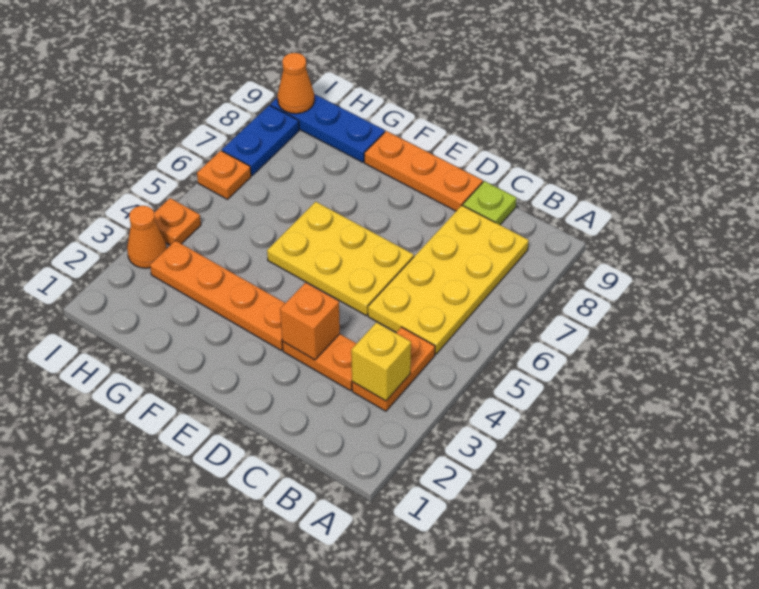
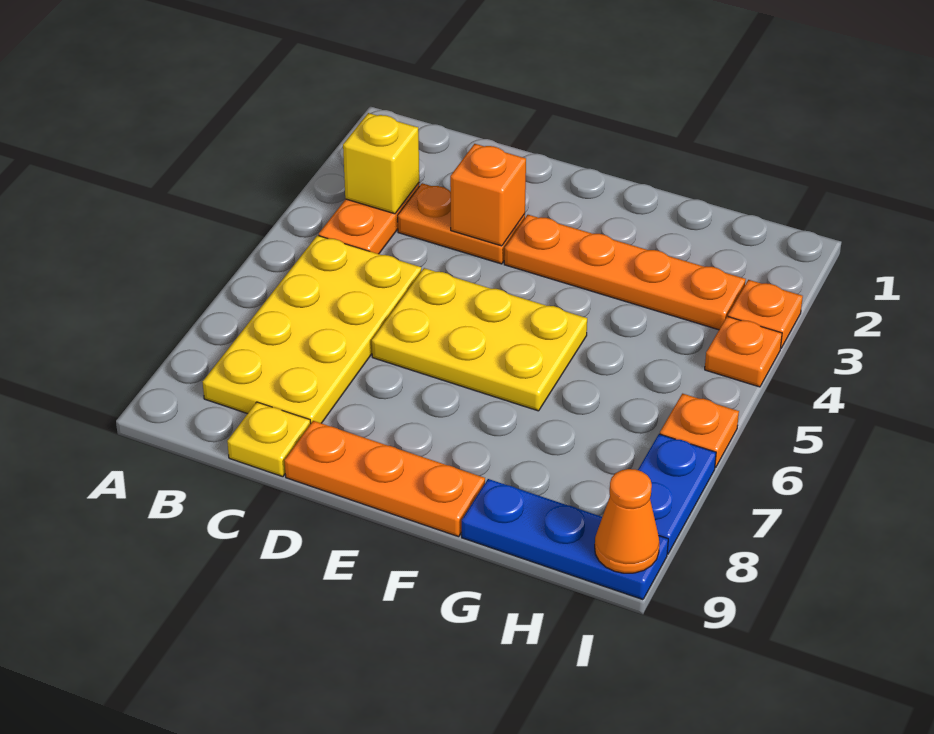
lime 1x1 plate [463,181,516,225] -> yellow 1x1 plate [227,402,311,477]
orange 1x1 cone [127,206,166,268] -> orange 1x1 plate [728,280,803,348]

